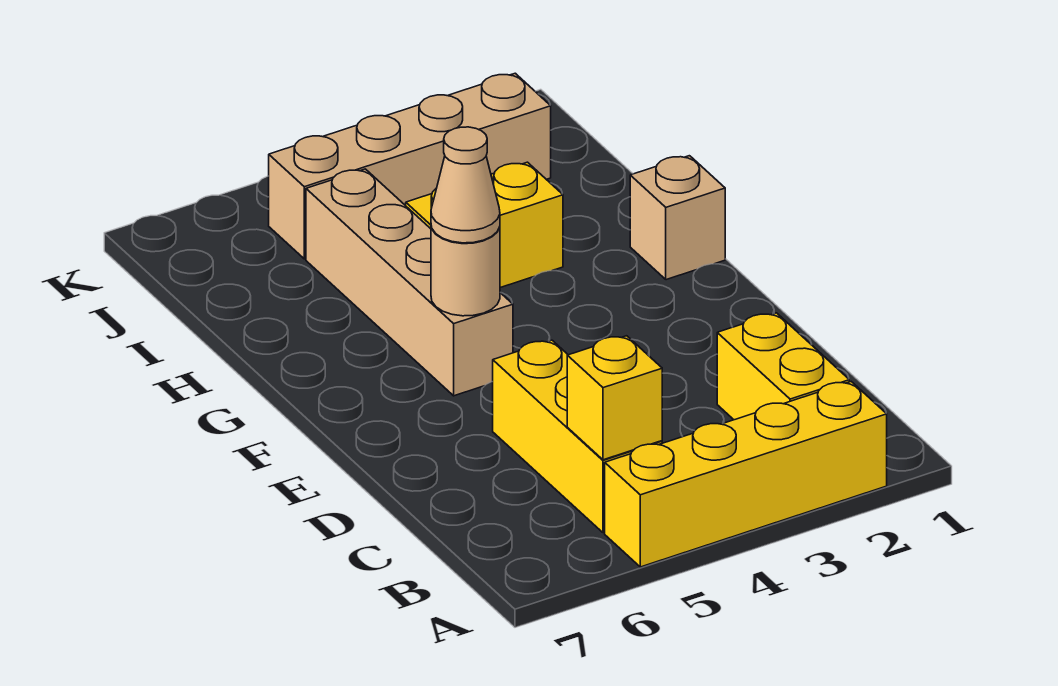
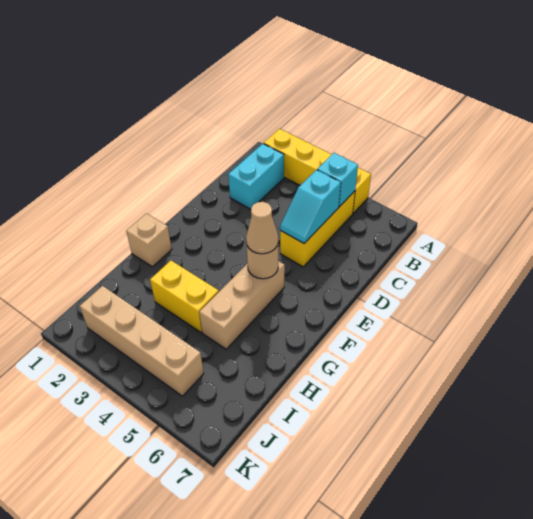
yellow 1x2 brick [717,313,849,420] -> cyan 1x2 brick [228,144,284,209]
yellow 1x1 brick [567,336,662,460] -> cyan 1x1 brick [317,153,358,207]
none -> cyan 1x2 slope [280,170,341,243]
tan 1x4 brick [306,169,513,396] -> tan 1x3 brick [199,261,285,349]

